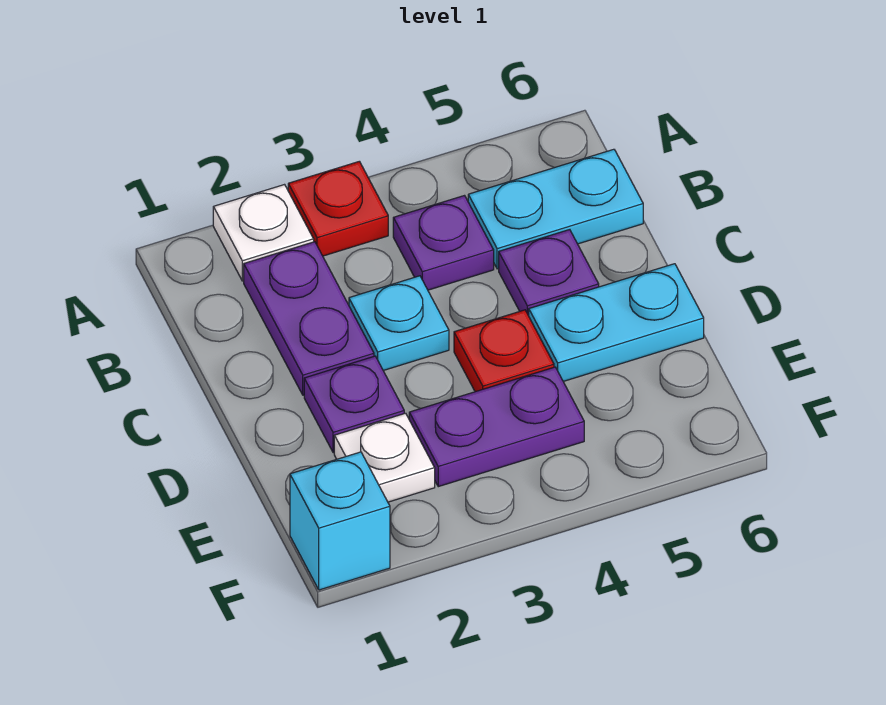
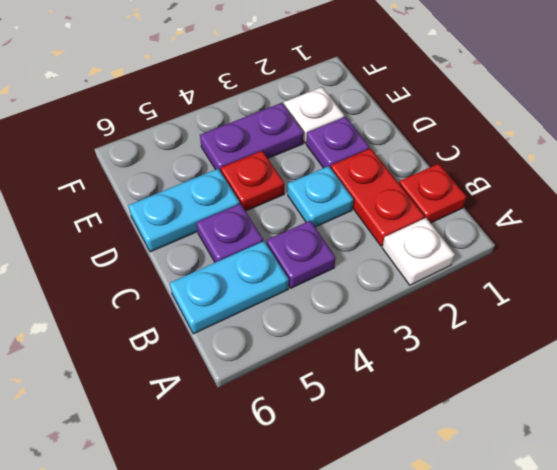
red 1x1 plate [288,161,388,256] -> red 1x1 plate moved to [399,164,467,223]
purple 1x2 plate [244,242,374,395] -> red 1x2 plate [331,148,425,246]
cyan 1x1 brick [290,452,390,590] -> none

